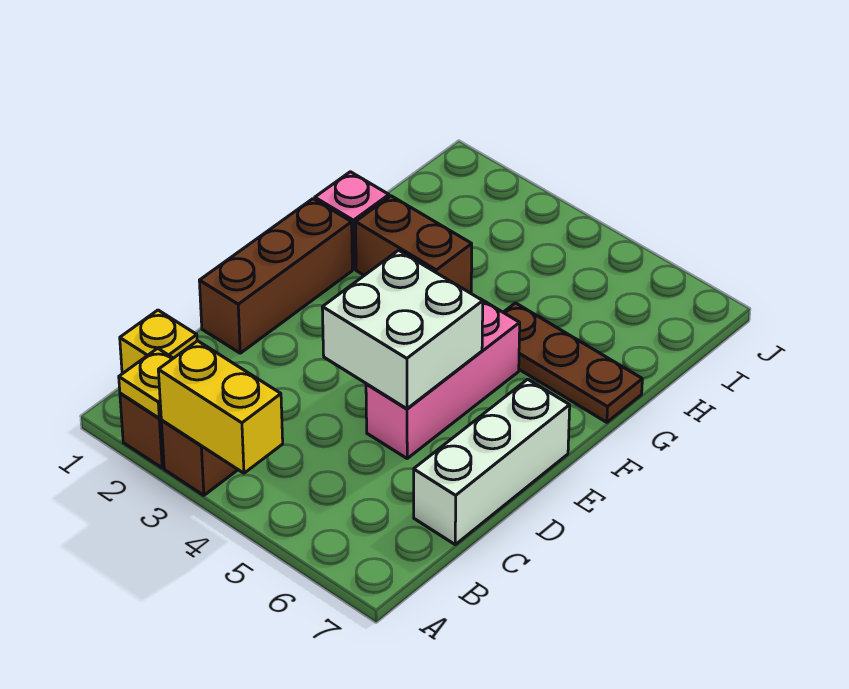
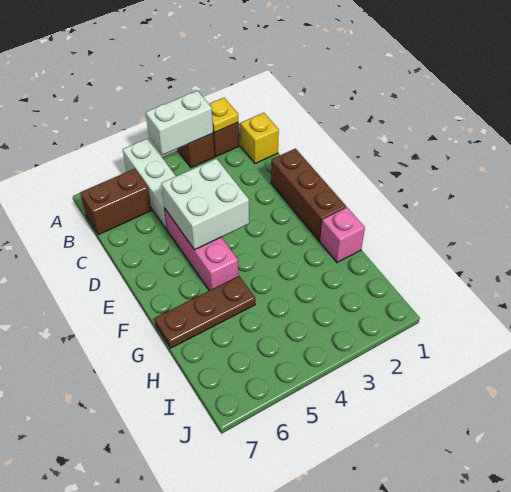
yellow 1x2 brick [158,341,283,473] -> white 1x2 brick [146,91,213,155]
white 1x3 brick [414,379,570,544] -> white 1x3 brick moved to [123,139,176,230]
brown 1x2 brick [355,196,472,293] -> brown 1x2 brick moved to [80,169,151,235]

